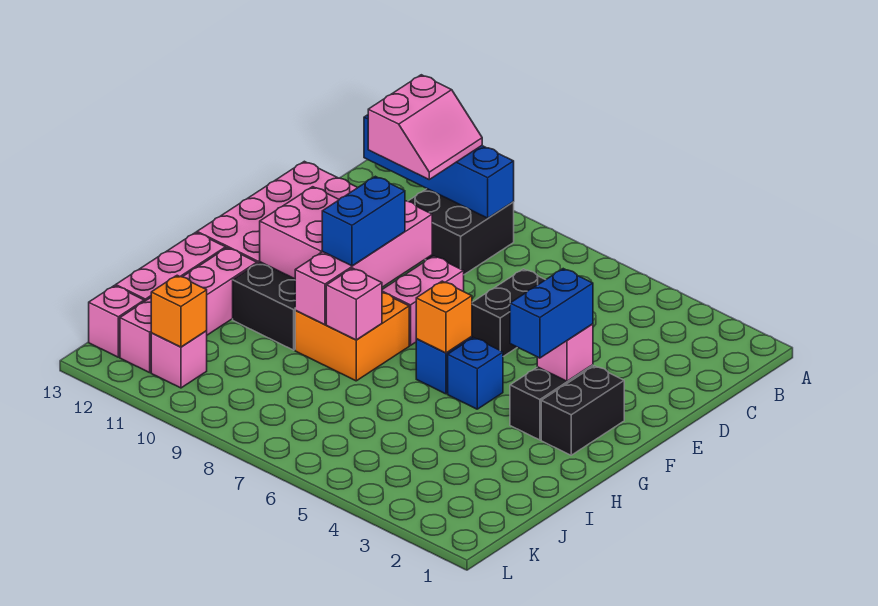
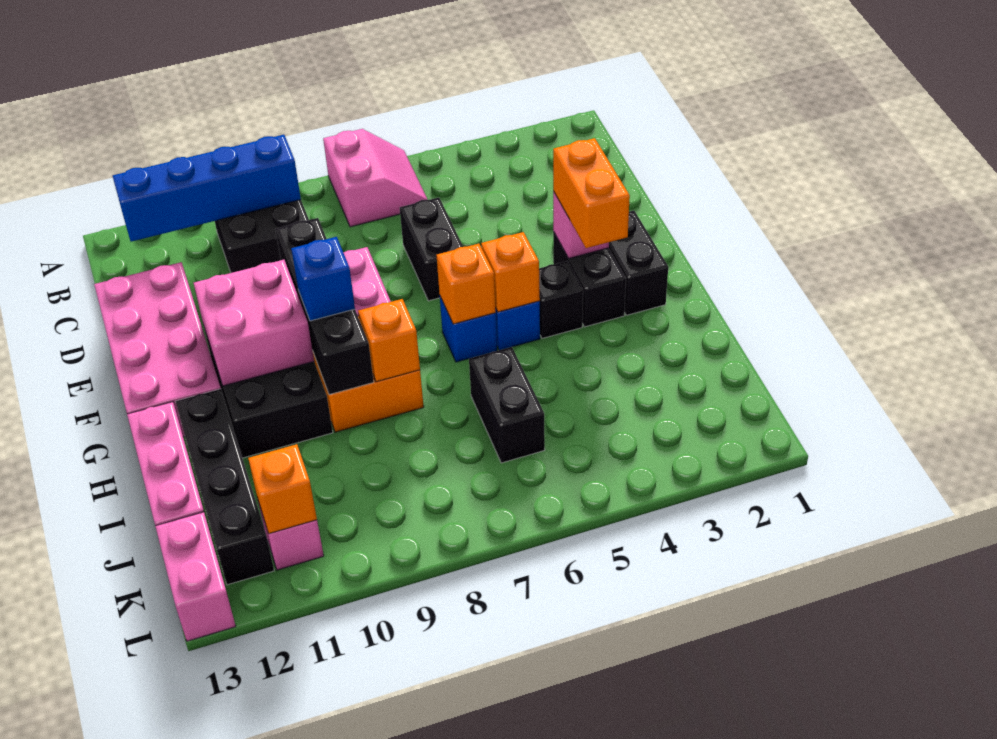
pink 2x2 slope [368,75,482,179] -> pink 2x2 slope moved to [323,129,428,227]
pink 1x4 brick [295,201,432,325] -> black 1x4 brick [275,218,374,395]
blue 1x2 brick [510,269,593,358] -> orange 1x2 brick [553,138,630,248]
blue 1x2 brick [322,176,405,266] -> blue 1x1 brick [291,237,355,321]
none -> black 1x1 brick [539,261,583,338]
none -> orange 1x1 brick [481,232,540,312]
pink 1x1 brick [326,268,382,340] -> orange 1x1 brick [358,299,420,382]
pink 1x4 brick [120,248,257,373] -> black 1x4 brick [176,389,274,585]
none -> black 1x2 brick [469,347,545,463]
pink 1x1 brick [89,286,144,357] -> pink 1x2 brick [155,512,236,641]

